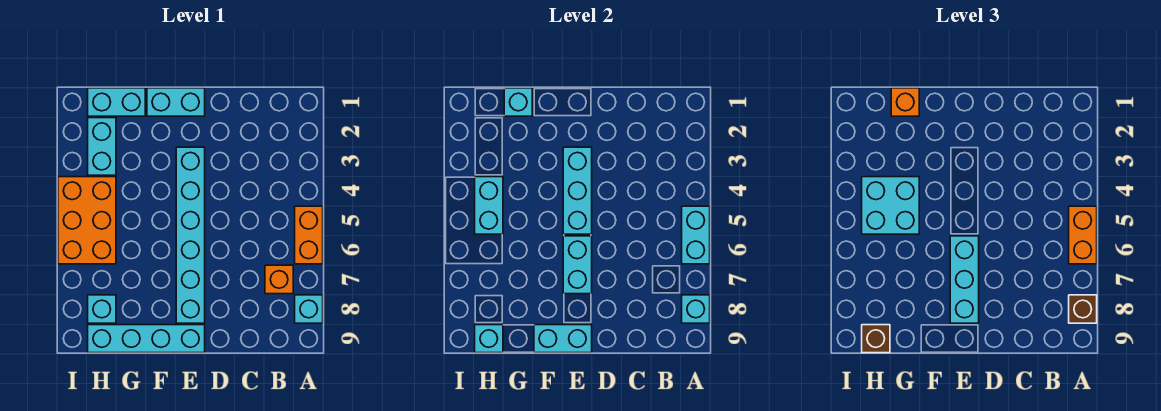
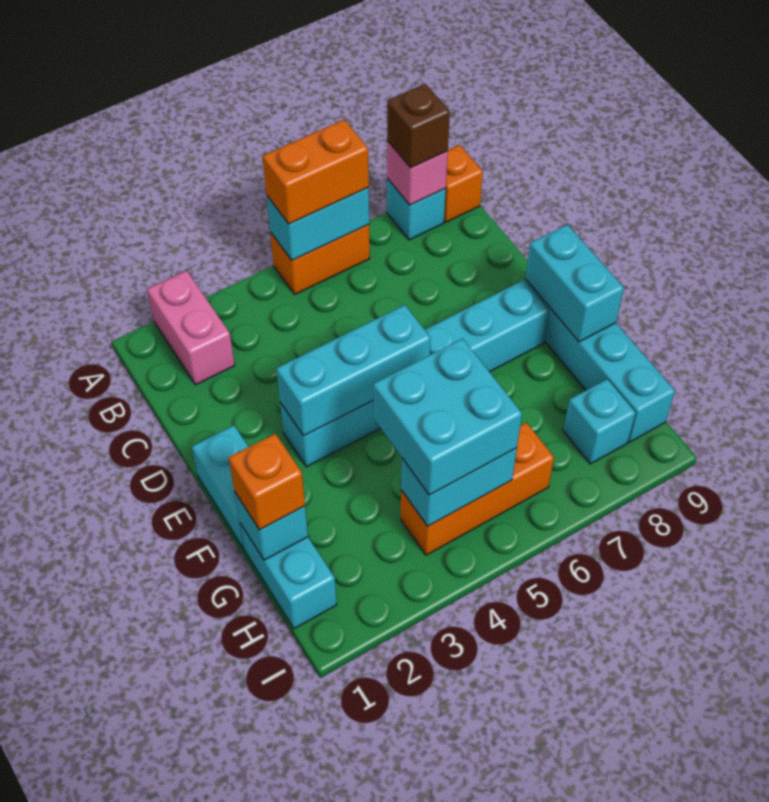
none -> pink 1x2 brick [147,271,235,385]
cyan 1x1 brick [682,295,710,323] -> pink 1x1 brick [387,141,448,205]
orange 1x1 brick [265,265,293,294] -> orange 1x1 brick moved to [444,145,483,222]
cyan 1x2 brick [563,236,592,294] -> none
cyan 1x3 brick [950,236,979,323] -> none
cyan 1x2 brick [88,118,116,175] -> none
orange 2x3 brick [58,177,116,264] -> orange 1x3 brick [401,423,554,555]
cyan 1x1 brick [475,325,503,353] -> none
brown 1x1 brick [862,325,890,353] -> none

